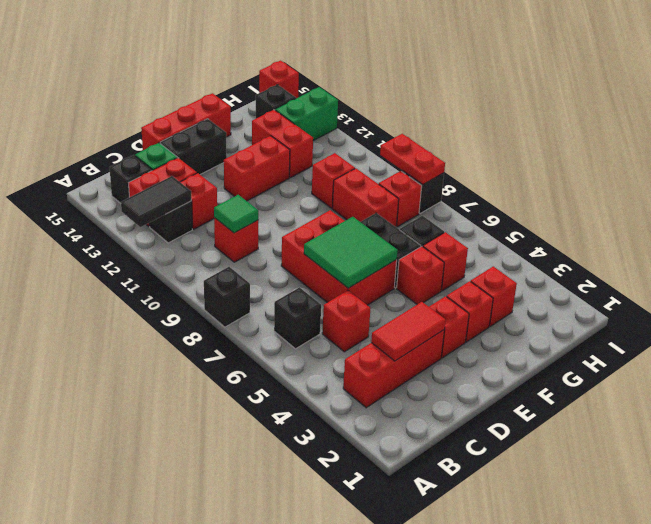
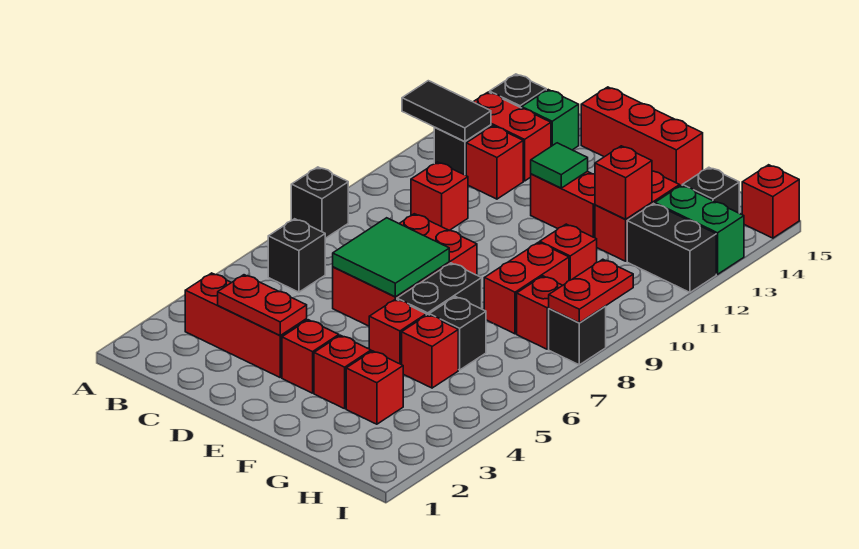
red 1x2 tile [371,302,446,361] -> red 1x2 plate [218,275,307,335]
red 1x1 brick [322,291,370,352] -> red 1x1 brick moved to [595,146,652,219]
green 1x1 tile [214,195,258,233] -> green 1x1 tile moved to [531,143,588,188]
black 1x2 brick [160,119,227,174] -> black 1x2 brick moved to [627,204,716,292]

